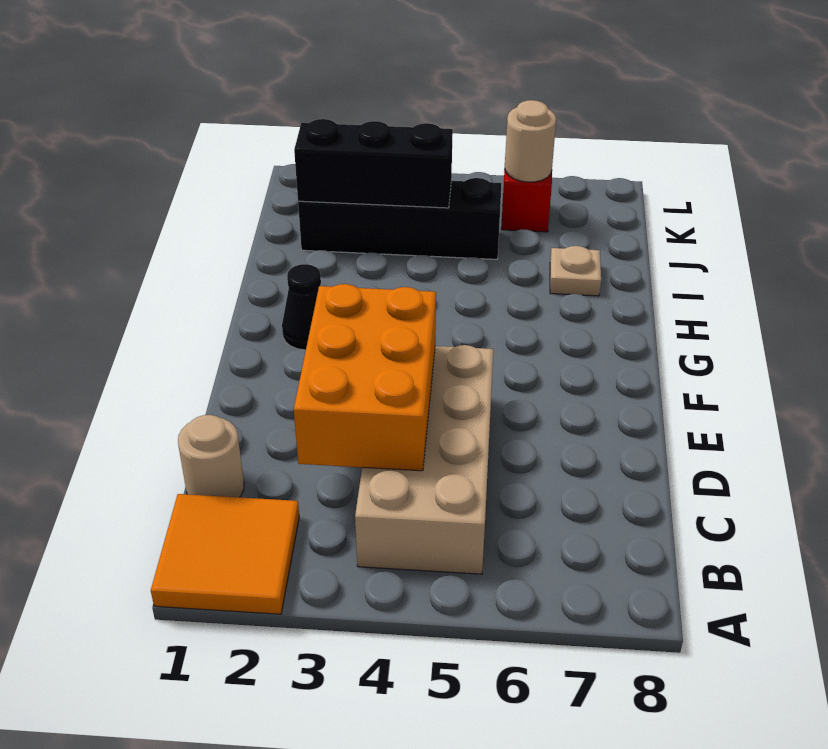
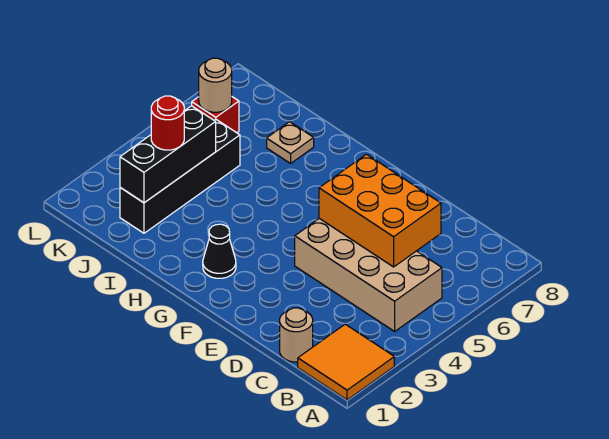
orange 2x3 brick [294,284,436,471] -> orange 2x3 brick moved to [319,154,441,267]
none -> red 1x1 round brick [151,96,184,150]

